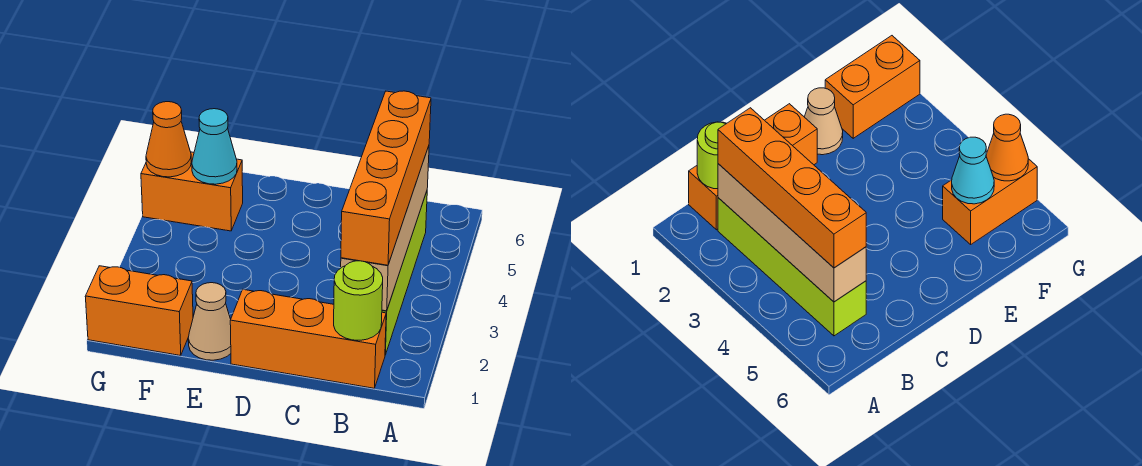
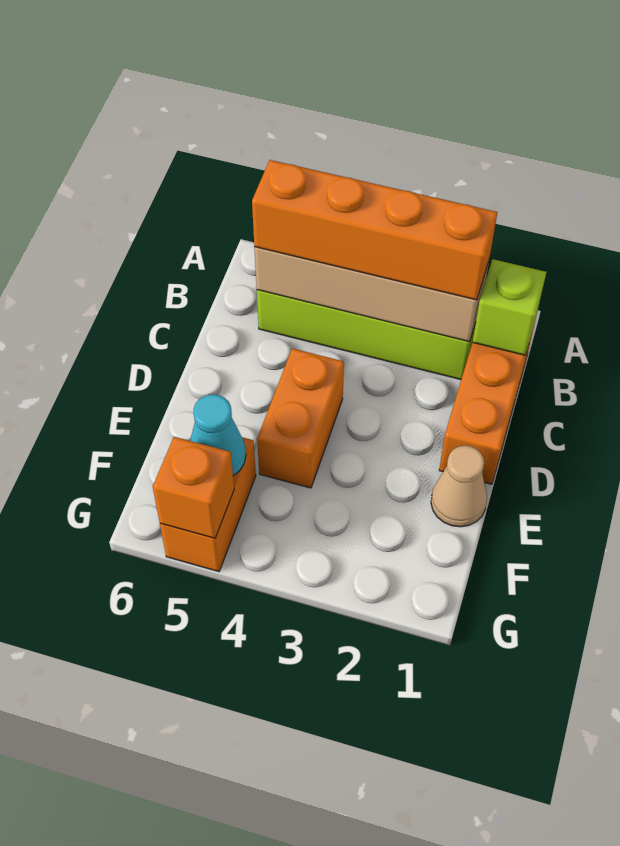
lime 1x1 round brick [334,261,383,340] -> lime 1x1 brick [473,259,546,355]
orange 1x2 brick [85,266,193,356] -> orange 1x2 brick moved to [257,348,344,488]
orange 1x1 cone [146,102,191,177] -> orange 1x1 brick [153,437,234,538]

